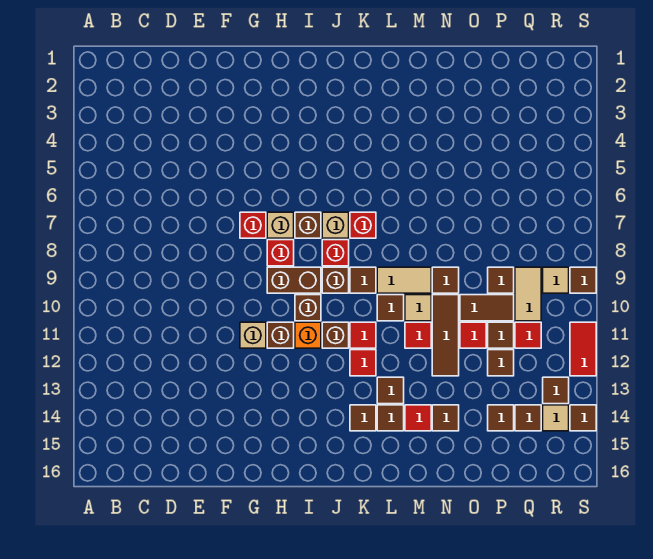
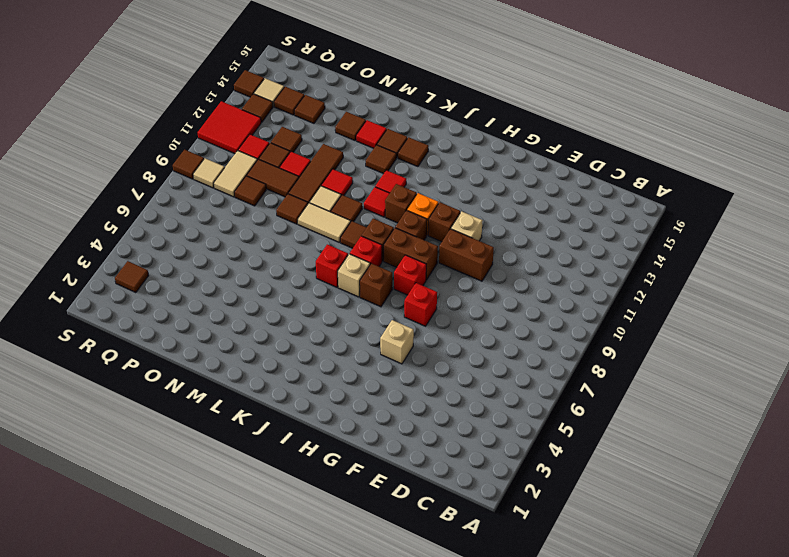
none -> brown 1x2 brick [439,229,494,281]
tan 1x1 brick [267,212,294,238] -> tan 1x1 brick moved to [380,320,414,364]
none -> brown 1x1 tile [115,261,149,293]
red 1x2 tile [570,322,596,376] -> red 2x2 tile [198,101,261,154]

